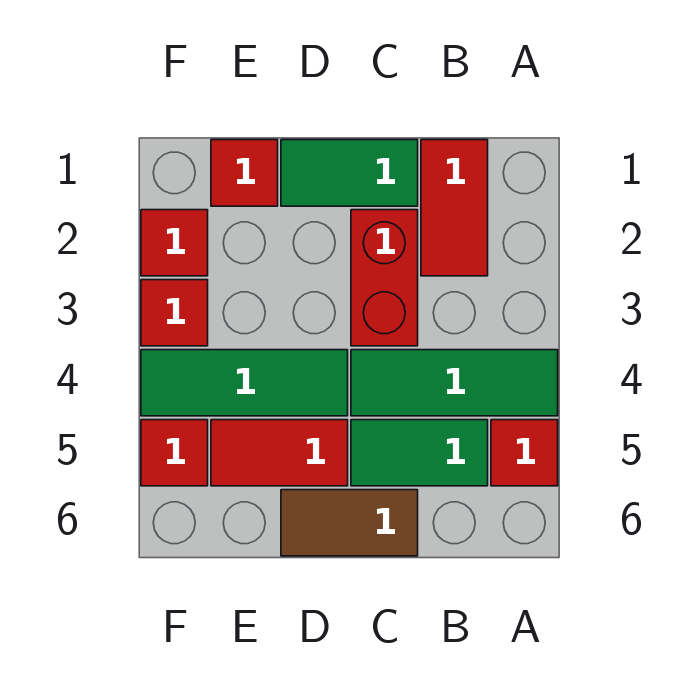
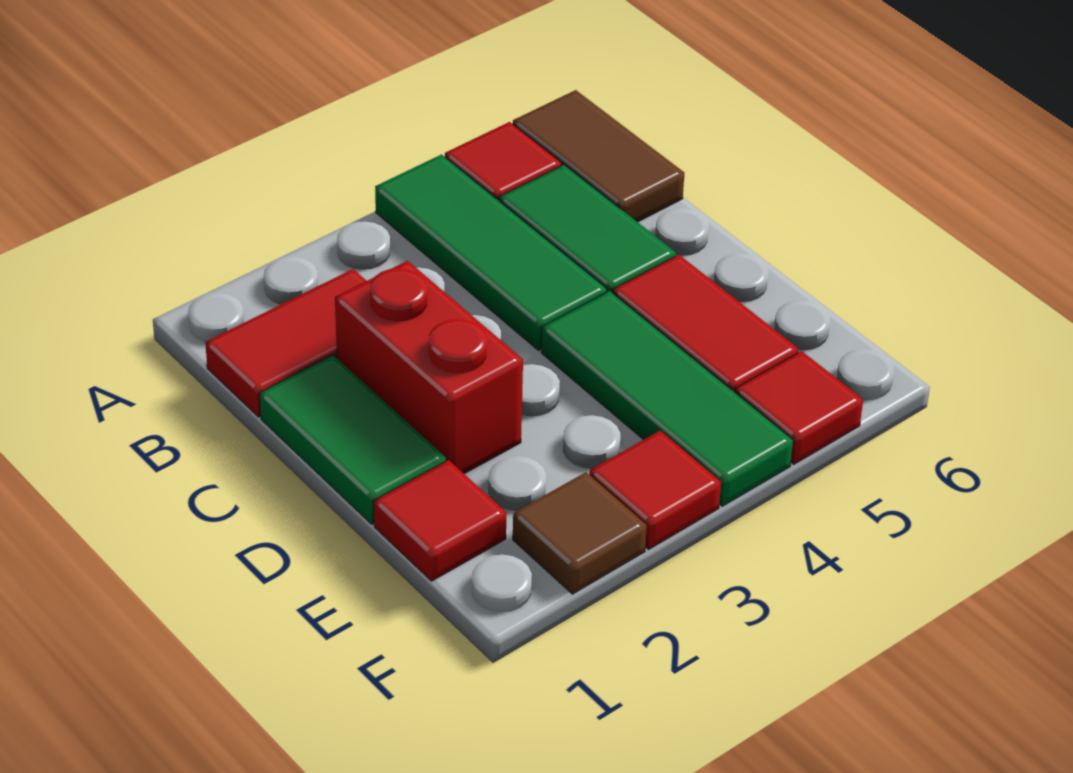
red 1x2 brick [351,210,418,346] -> red 1x2 brick turned to [335,261,523,474]
brown 1x2 tile [281,490,418,556] -> brown 1x2 tile moved to [513,90,684,222]
red 1x1 tile [141,210,208,276] -> brown 1x1 tile [513,472,647,594]

